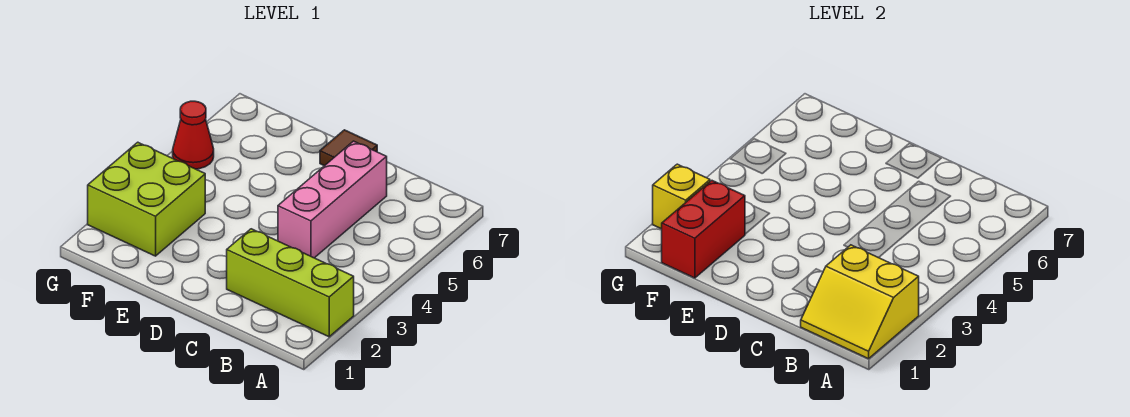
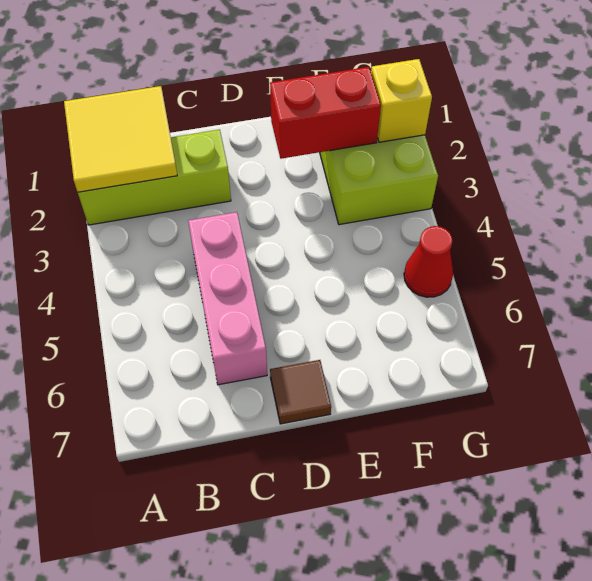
yellow 2x2 slope [801,245,919,359] -> yellow 2x2 tile [64,86,177,192]
red 1x2 brick [662,181,745,278] -> red 1x2 brick turned to [270,67,381,159]

